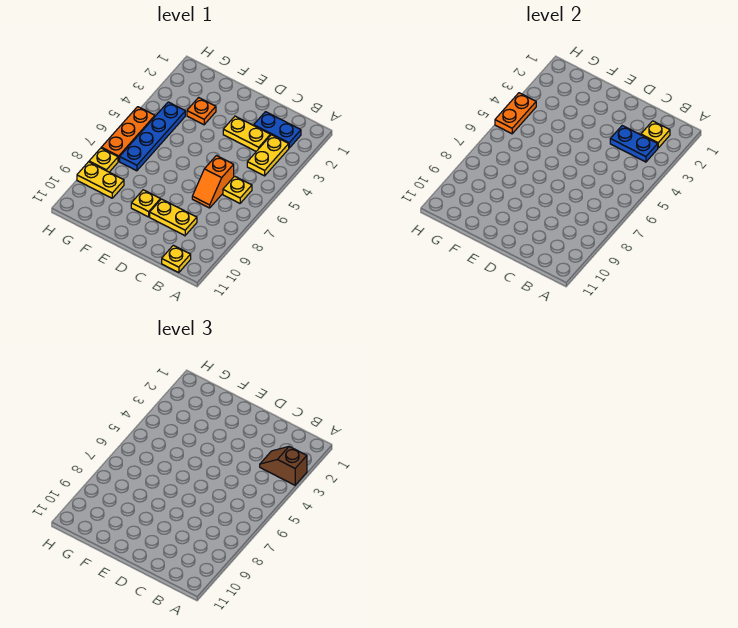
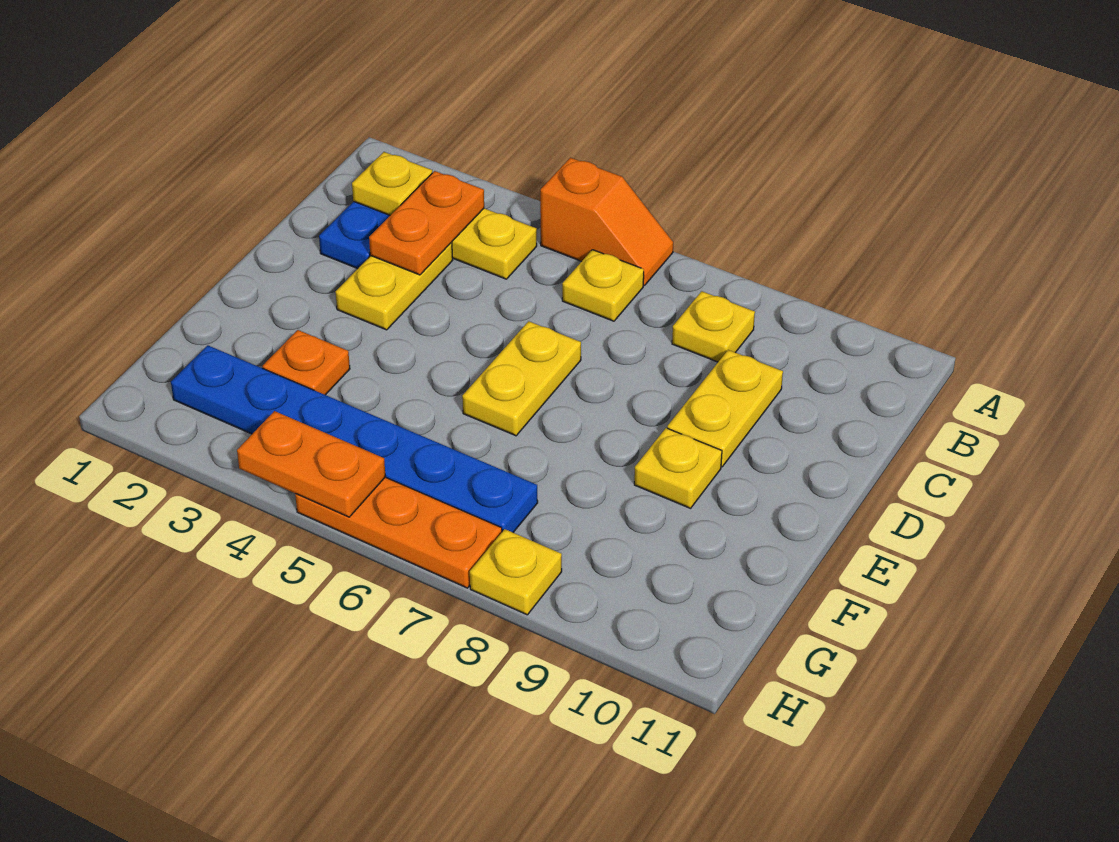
brown 1x2 slope [260,447,307,485] -> none
blue 1x2 plate [610,126,658,162] -> orange 1x2 plate [369,171,484,275]
yellow 1x1 plate [162,245,191,273] -> yellow 1x1 plate moved to [672,291,755,362]
orange 1x2 slope [192,156,234,208] -> orange 1x2 slope moved to [540,158,673,285]
blue 1x4 plate [120,102,185,171] -> blue 1x6 plate [171,345,538,532]
yellow 1x2 plate [77,162,124,198] -> yellow 1x2 plate moved to [462,321,581,436]

